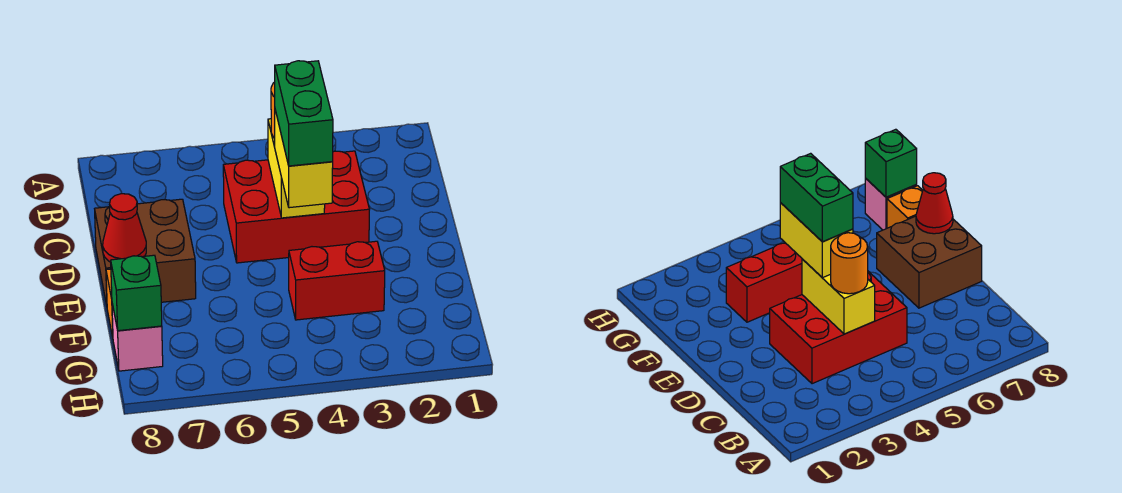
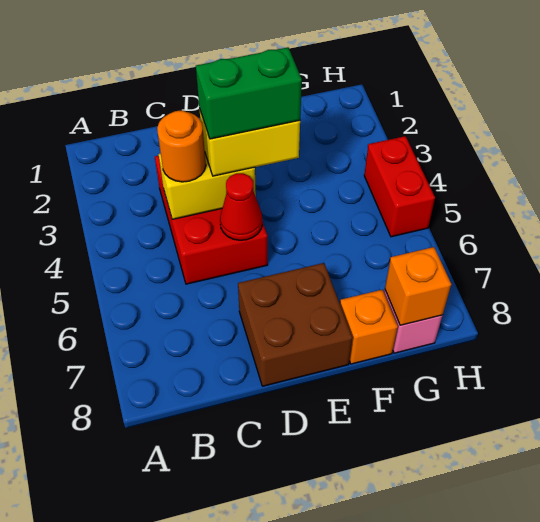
red 1x1 cone [103,193,146,262] -> red 1x1 cone moved to [220,173,262,240]
red 1x2 brick [289,241,385,320] -> red 1x2 brick moved to [364,136,435,237]
green 1x1 brick [111,255,162,331] -> orange 1x1 brick [385,247,451,325]

